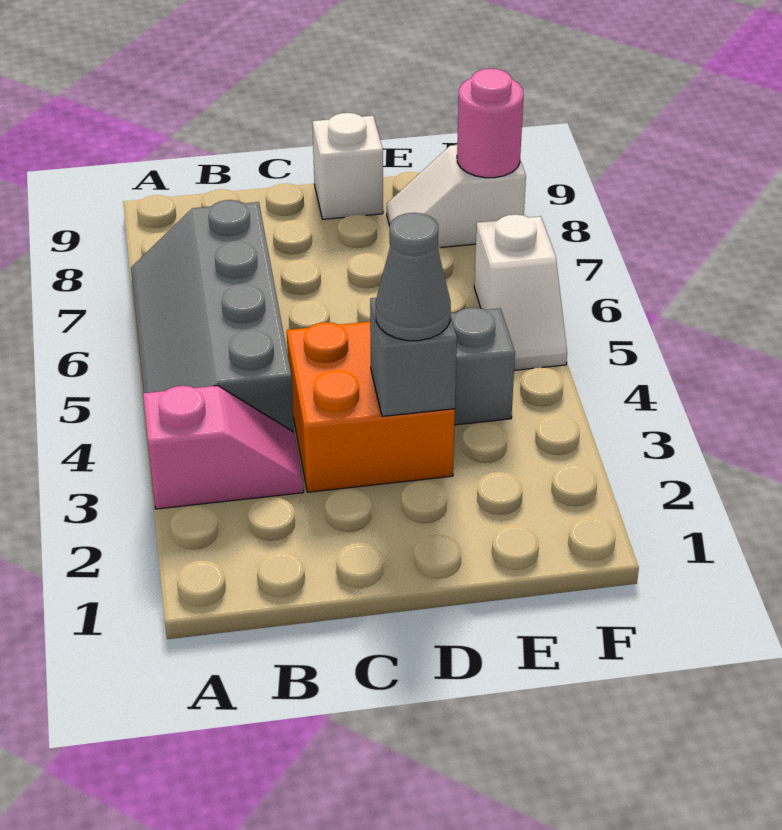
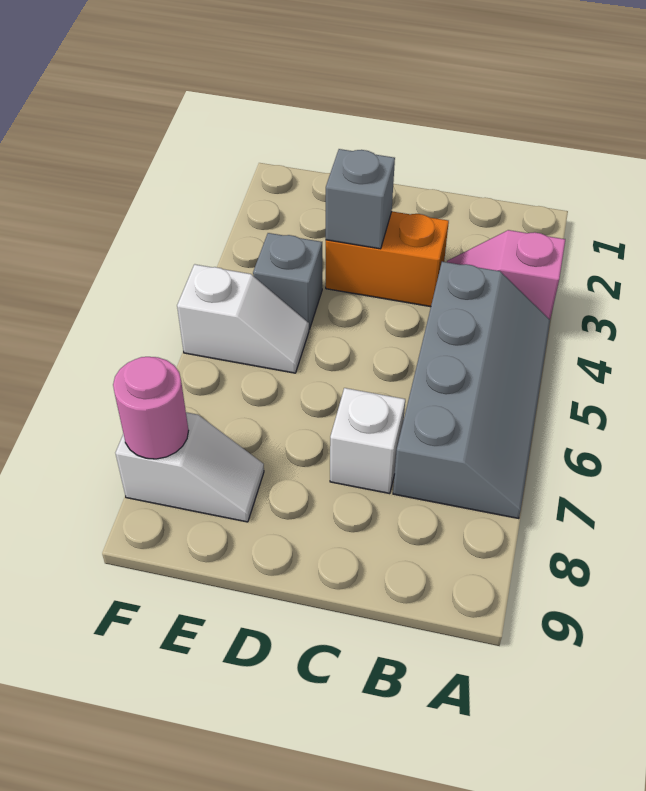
orange 2x2 brick [287,322,455,492] -> orange 1x2 brick [326,211,449,307]
grey 1x1 cone [376,213,451,341] -> none
white 1x1 brick [312,113,383,219] -> white 1x1 brick moved to [330,388,405,494]
white 1x2 slope [474,215,567,370] -> white 1x2 slope turned to [177,264,309,373]

